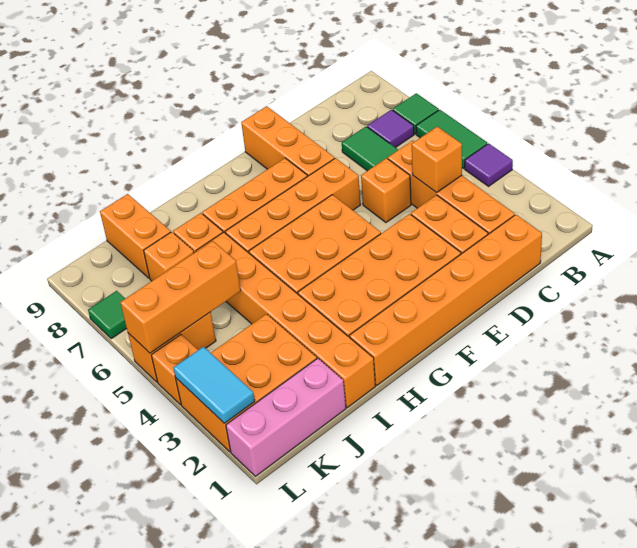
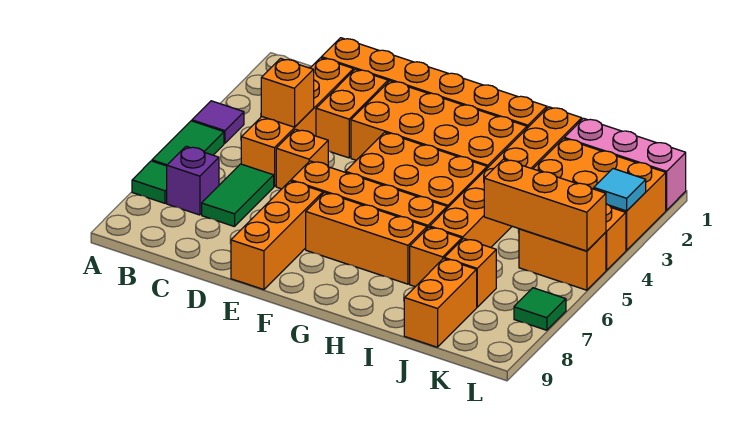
purple 1x1 tile [367,110,414,148] -> purple 1x1 brick [167,146,219,215]
cyan 1x2 tile [173,347,255,423] -> cyan 1x1 tile [594,169,646,211]

